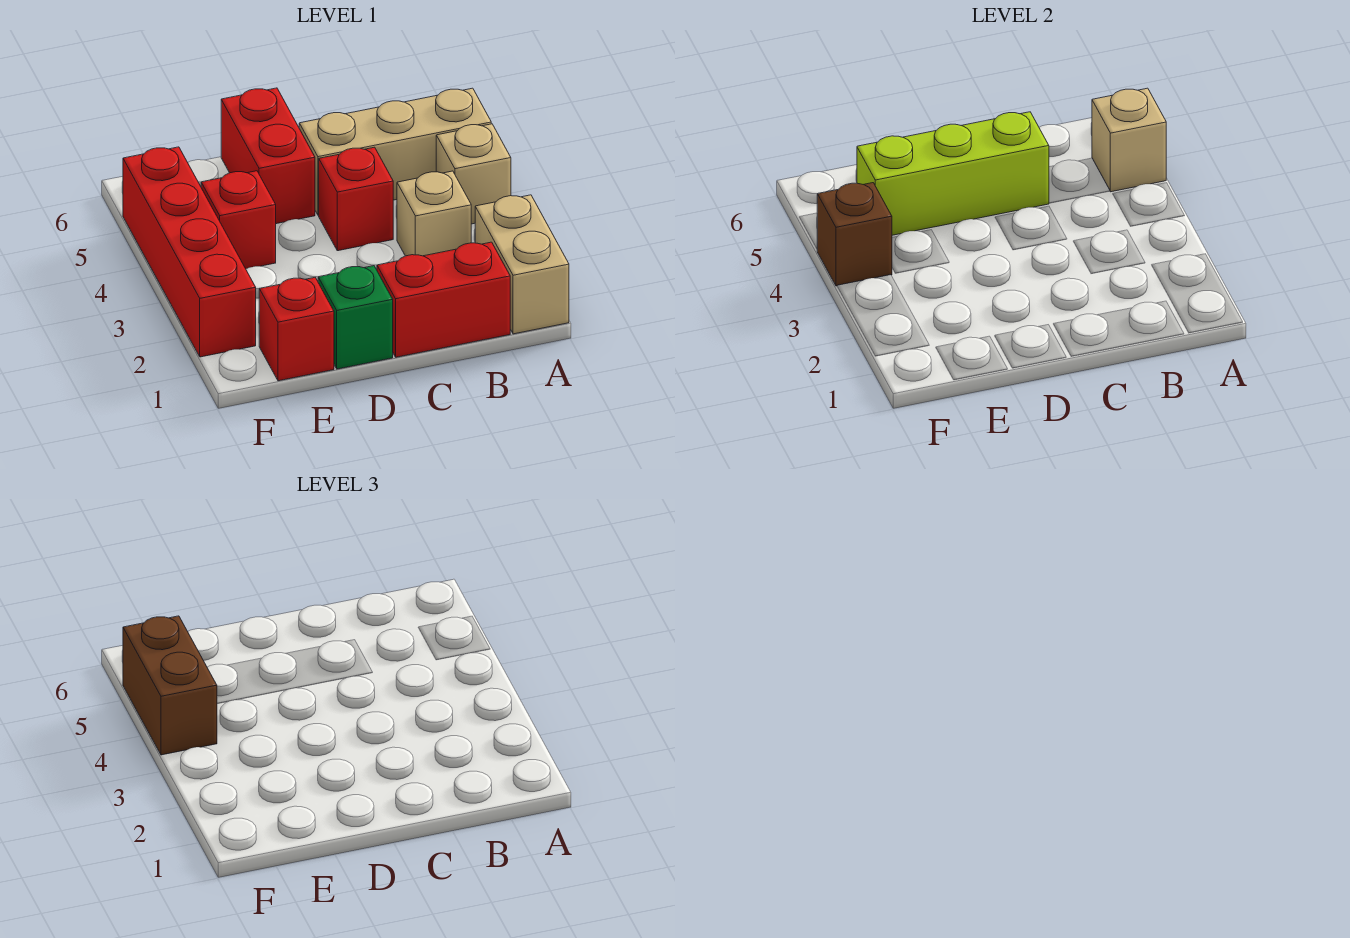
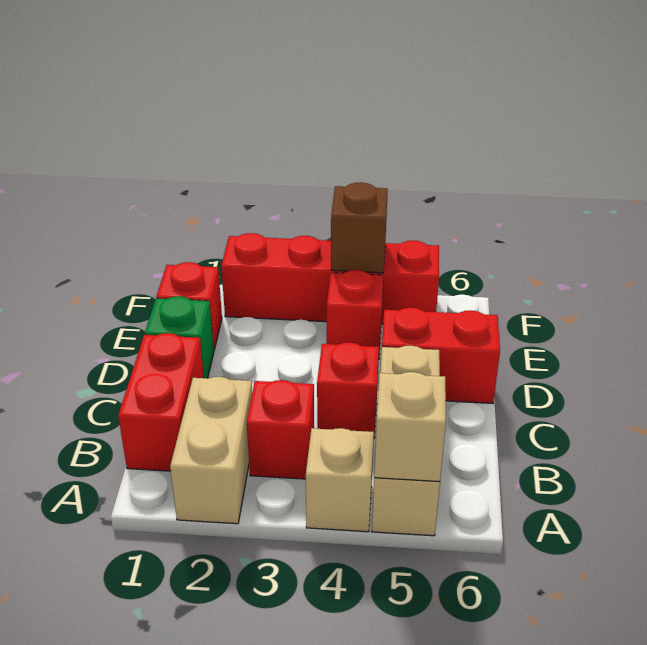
tan 1x2 brick [475,195,569,334] -> tan 1x2 brick turned to [170,377,252,524]
tan 1x1 brick [397,171,471,256] -> red 1x1 brick [247,380,314,479]
lime 1x3 brick [857,112,1049,235] -> none
brown 1x2 brick [123,616,217,755] -> none

